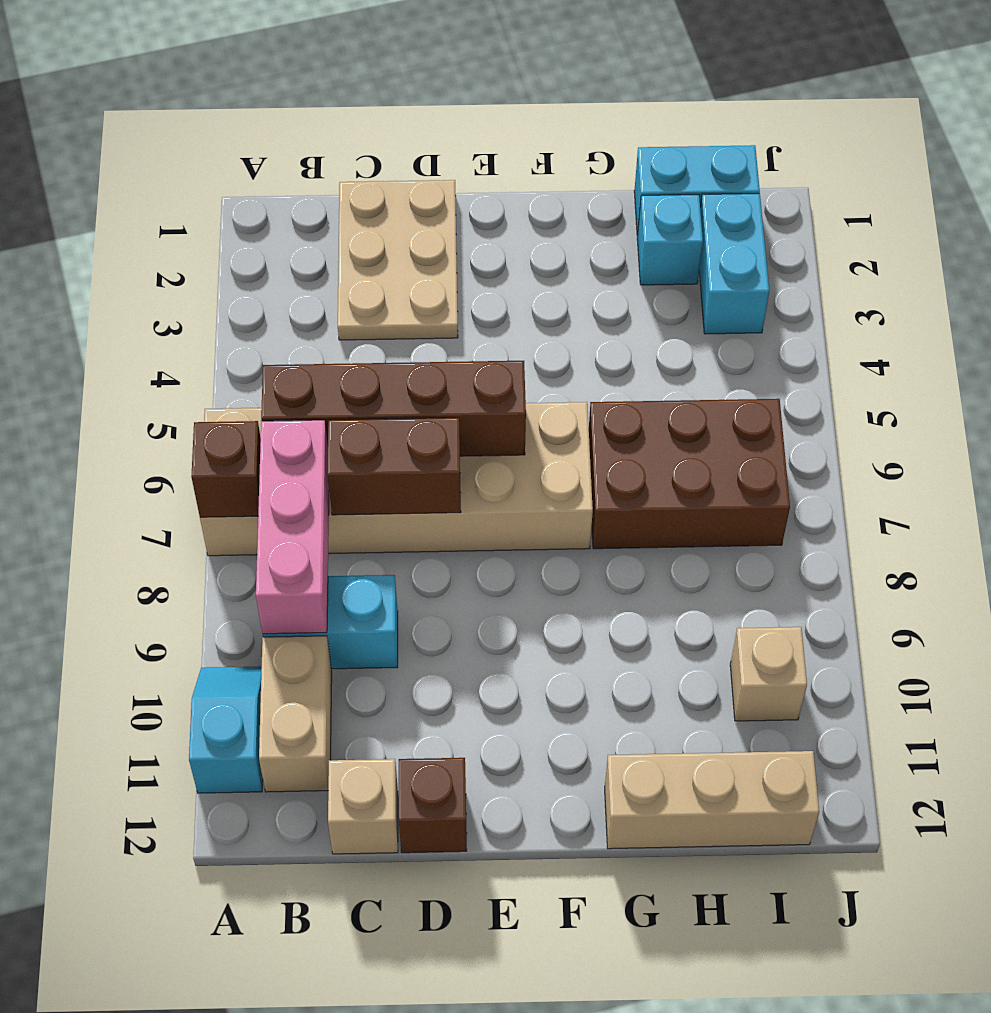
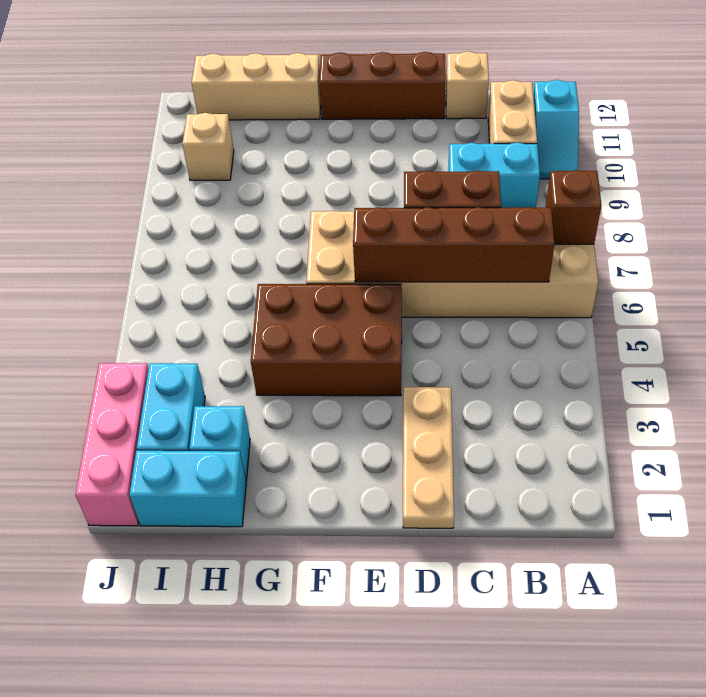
pink 1x3 brick [256,420,329,634] -> pink 1x3 brick moved to [75,363,148,526]
tan 2x3 plate [338,180,458,340] -> tan 1x3 plate [403,387,454,528]
brown 1x1 brick [399,758,467,853] -> brown 1x3 brick [319,52,446,119]
brown 2x3 brick [589,399,790,549] -> brown 2x3 brick moved to [251,284,402,396]

